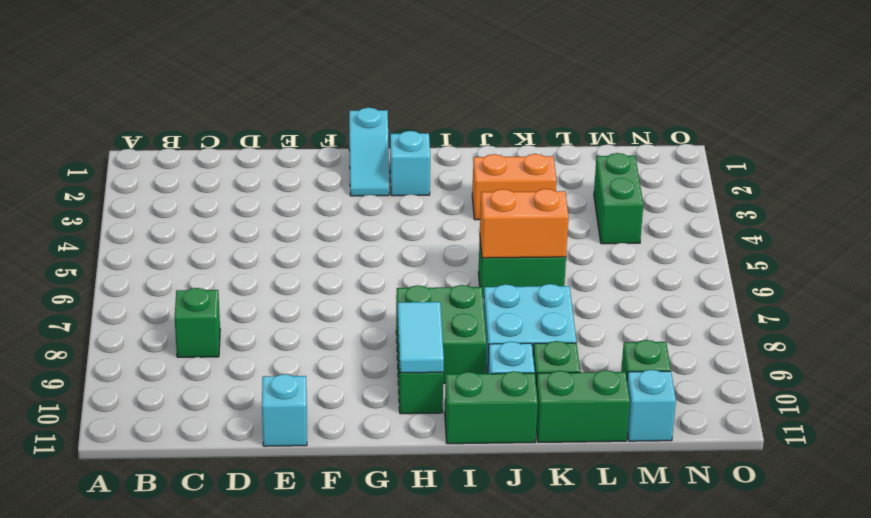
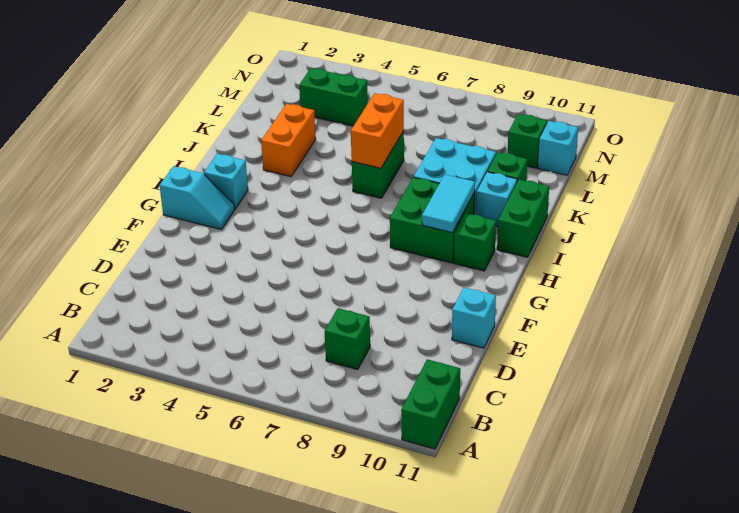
cyan 1x2 tile [398,302,444,373] -> cyan 1x2 tile turned to [422,175,475,233]
green 1x2 brick [536,370,630,442] -> green 1x2 brick moved to [401,359,460,449]

